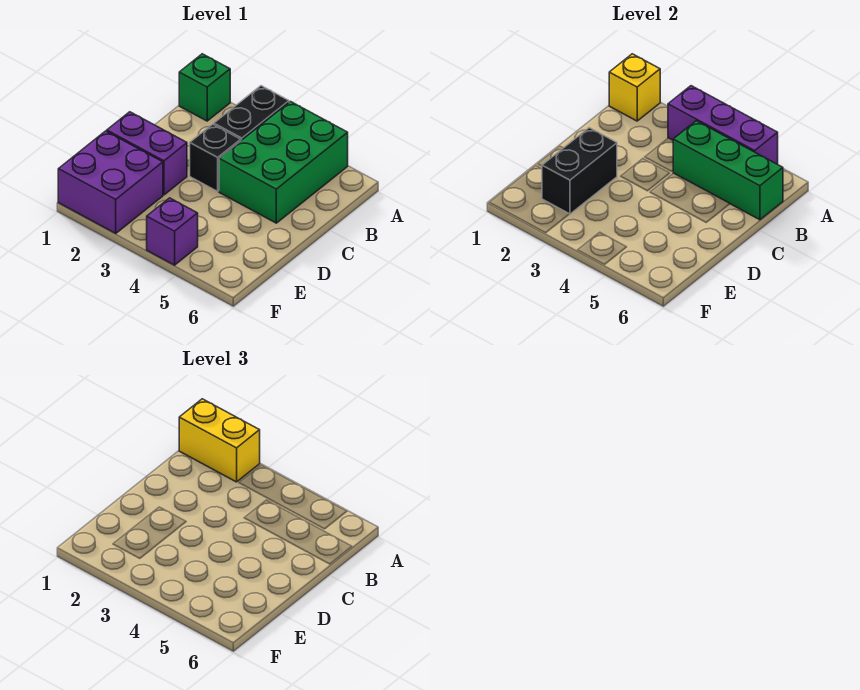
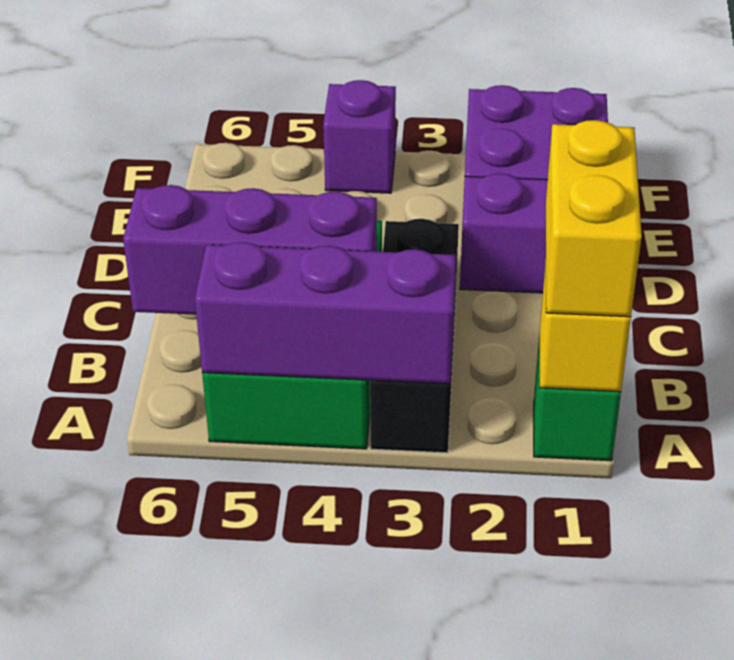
yellow 1x2 brick [179,399,260,482] -> yellow 1x2 brick turned to [546,120,642,317]
green 1x3 brick [673,121,783,220] -> purple 1x3 brick [123,185,377,315]
black 1x2 brick [542,128,617,214] -> none

